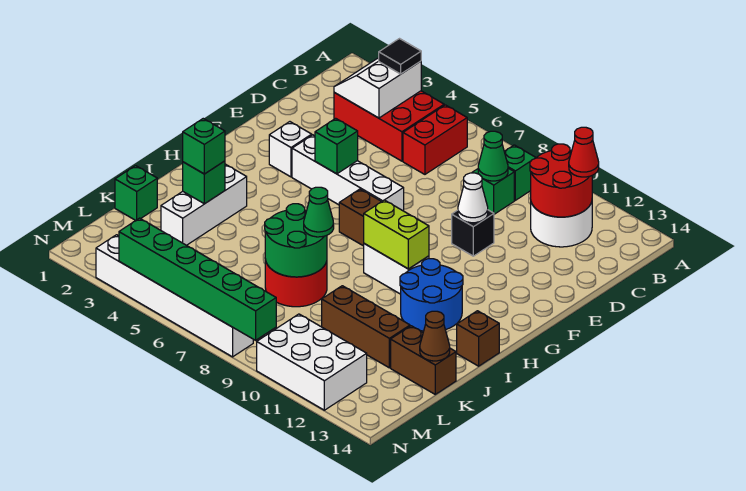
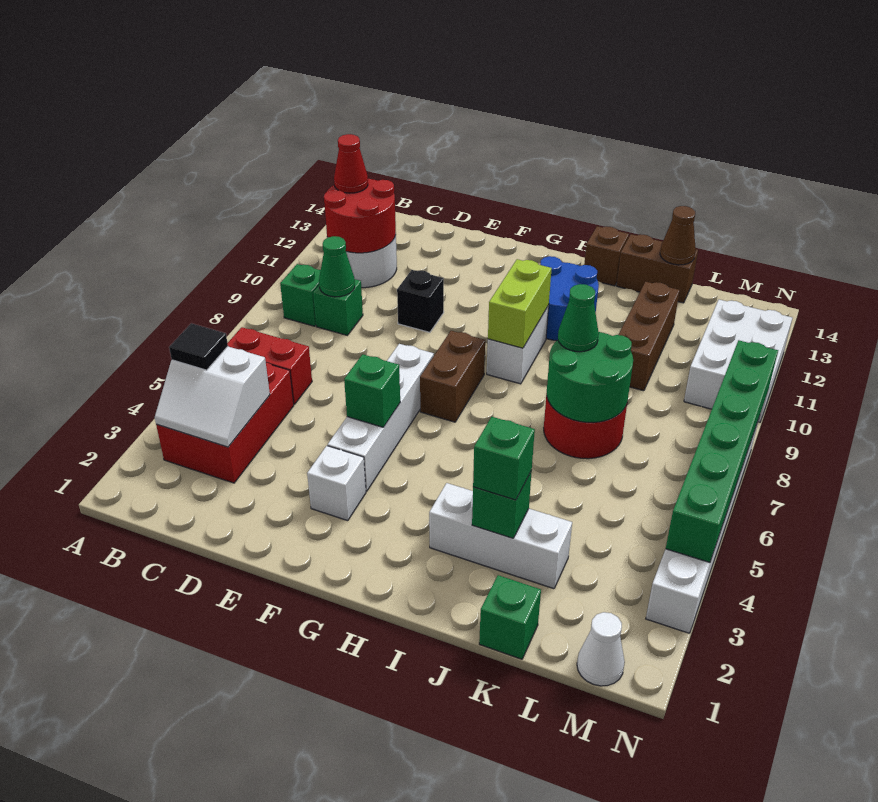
white 1x1 cone [458,173,488,223] -> white 1x1 cone moved to [577,612,625,686]
brown 1x2 brick [391,326,456,394] -> brown 1x2 brick turned to [617,234,698,303]

